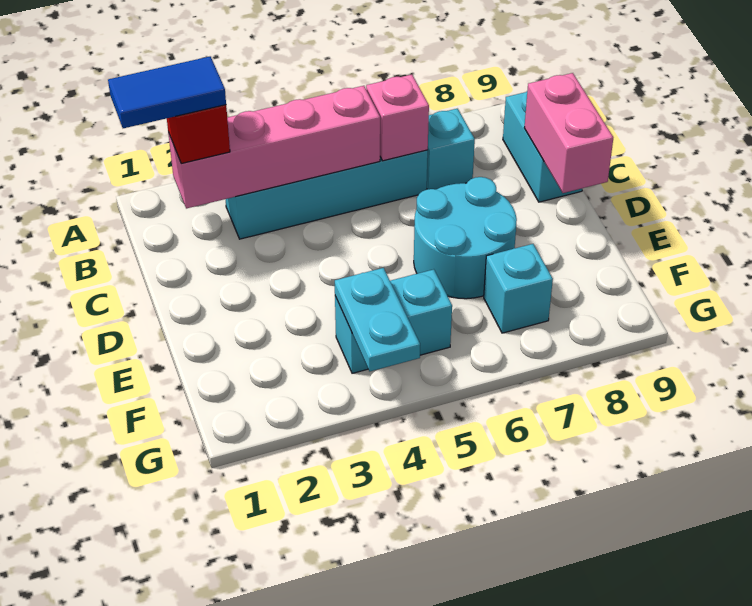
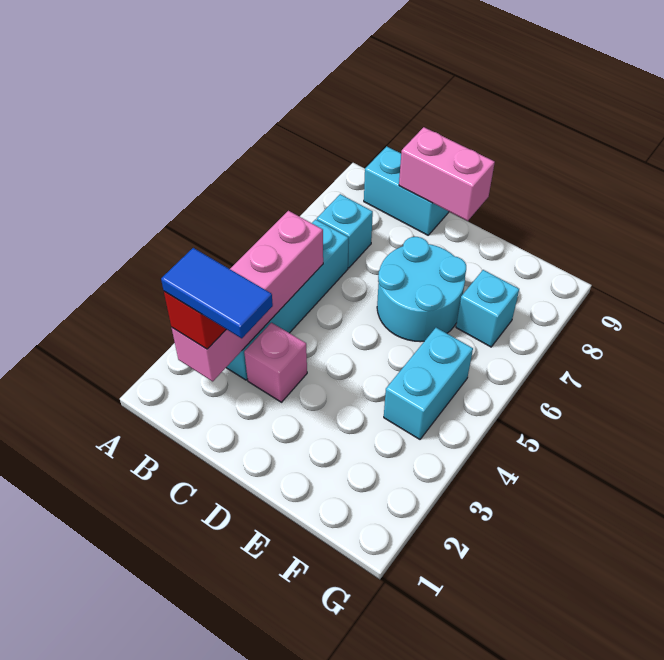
blue 1x2 tile [108,56,226,128] -> blue 1x2 tile turned to [161,248,273,338]
pink 1x1 brick [366,75,429,161] -> pink 1x1 brick moved to [244,323,307,402]
cyan 1x2 plate [335,268,420,371] -> none

